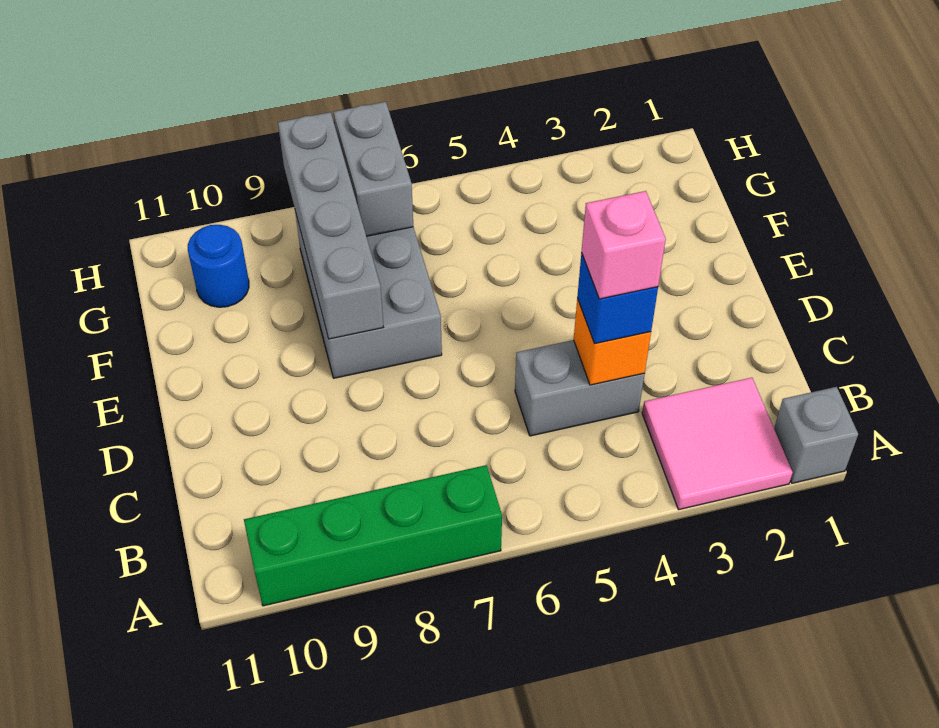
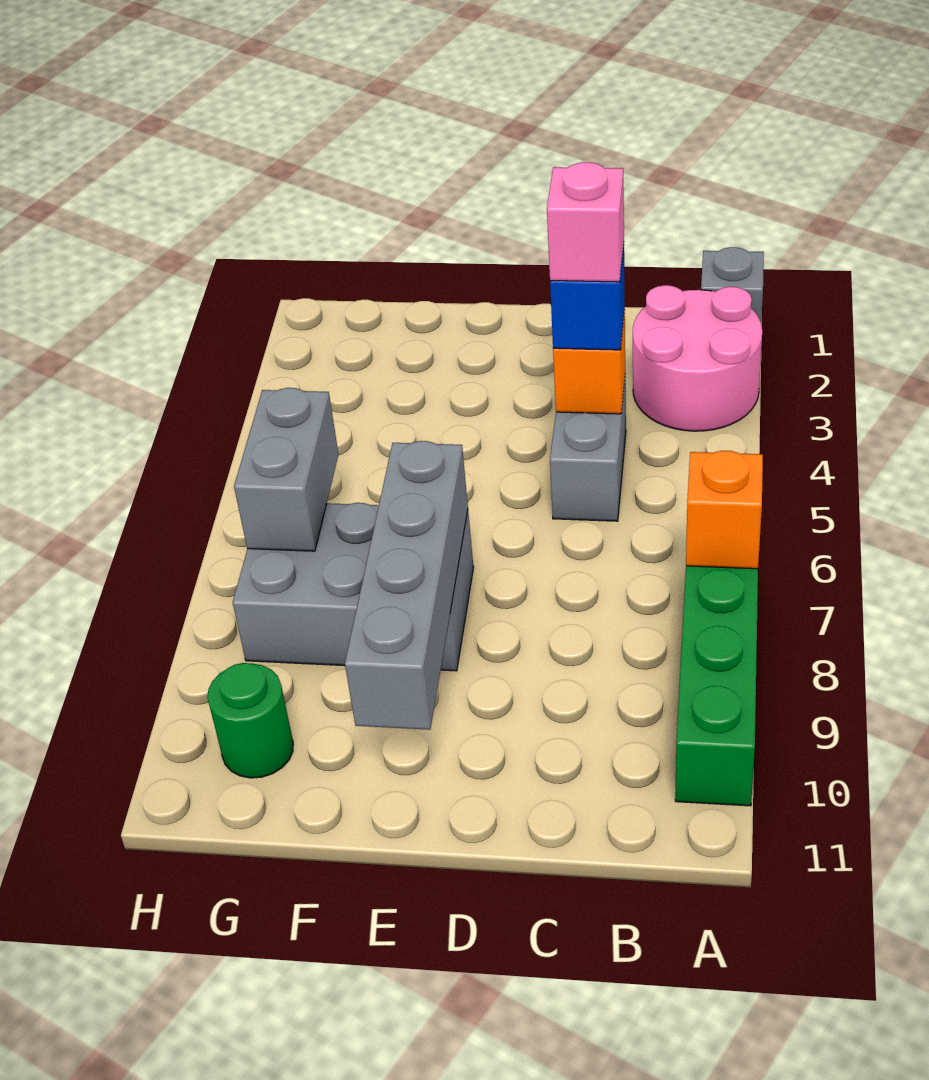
pink 2x2 tile [642,378,793,510] -> pink 2x2 round brick [633,285,762,431]
none -> orange 1x1 brick [686,451,763,569]
grey 1x4 brick [278,112,383,339] -> grey 1x4 brick turned to [345,441,468,730]
grey 1x2 brick [334,102,413,236] -> grey 1x2 brick turned to [234,388,339,551]
blue 1x1 round brick [188,225,249,307] -> green 1x1 round brick [208,663,293,778]

